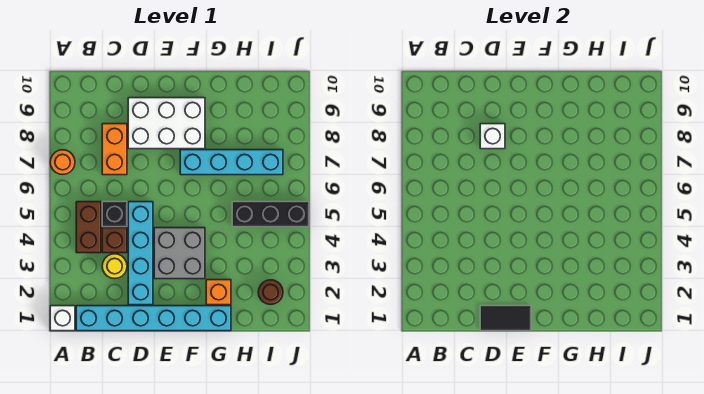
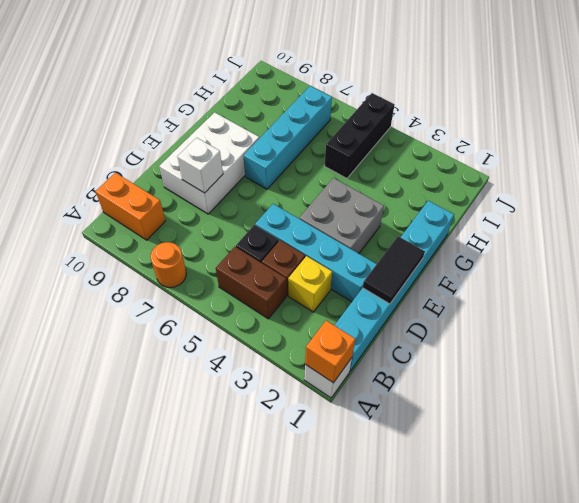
yellow 1x1 round brick [102,254,127,279] -> yellow 1x1 brick [288,256,332,312]
orange 1x2 brick [102,124,127,175] -> orange 1x2 brick moved to [95,173,165,240]
orange 1x1 brick [206,280,231,305] -> orange 1x1 brick moved to [305,321,355,383]
brown 1x1 round brick [258,280,283,305] -> none

